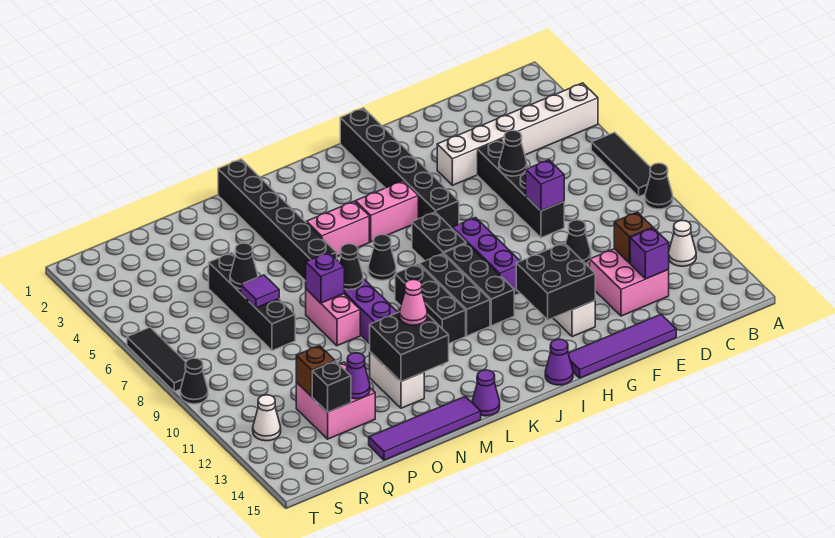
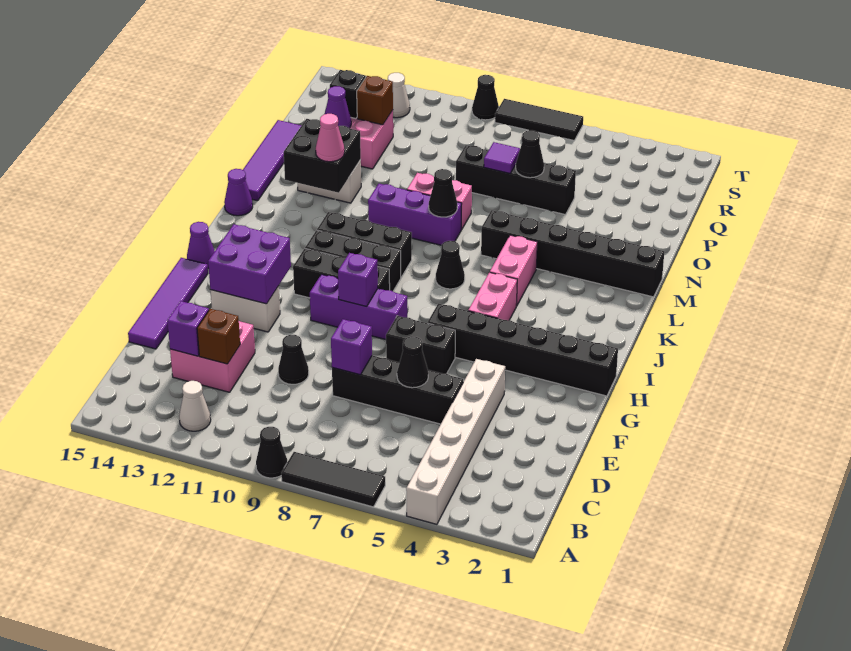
black 2x2 brick [516,243,595,320] -> purple 2x2 brick [208,224,291,304]
black 1x2 brick [412,212,466,261] -> black 1x2 brick moved to [386,316,455,374]
purple 1x1 brick [306,252,344,303] -> purple 1x1 brick moved to [338,253,378,307]

